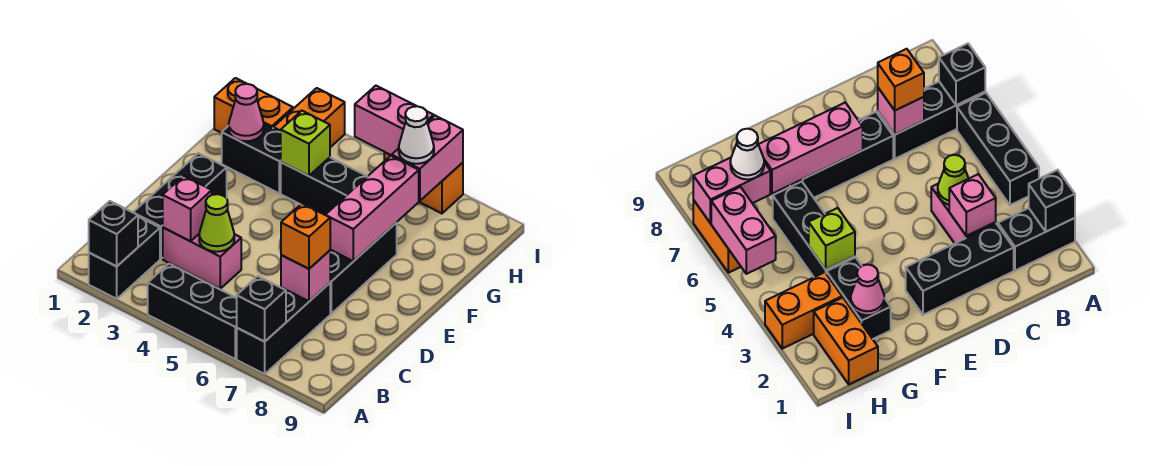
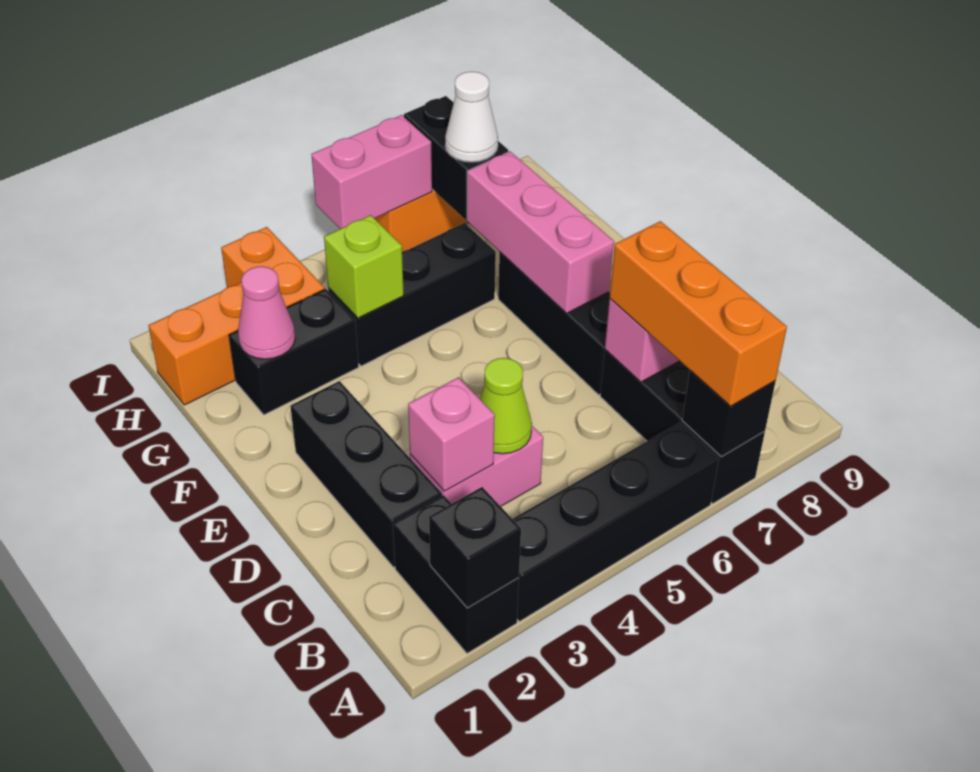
black 1x3 brick [148,264,237,359] -> black 1x4 brick [513,423,719,622]
orange 1x1 brick [281,204,330,269] -> orange 1x3 brick [610,221,787,406]
pink 1x2 brick [391,116,463,201] -> black 1x2 brick [404,96,508,220]

